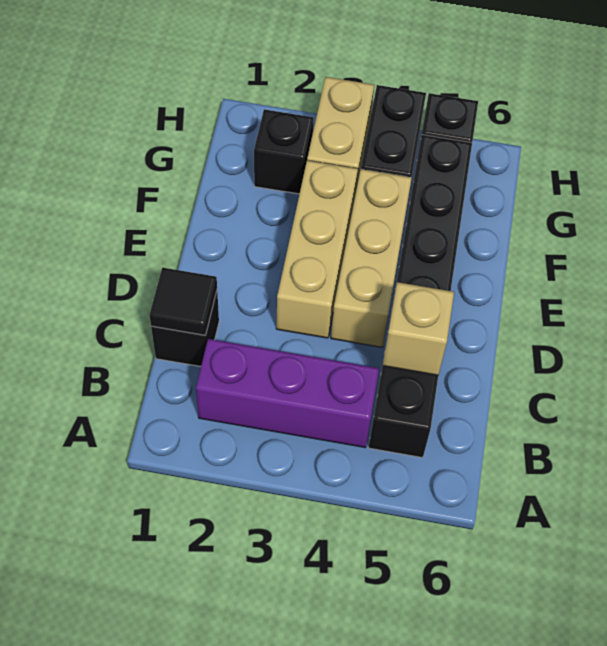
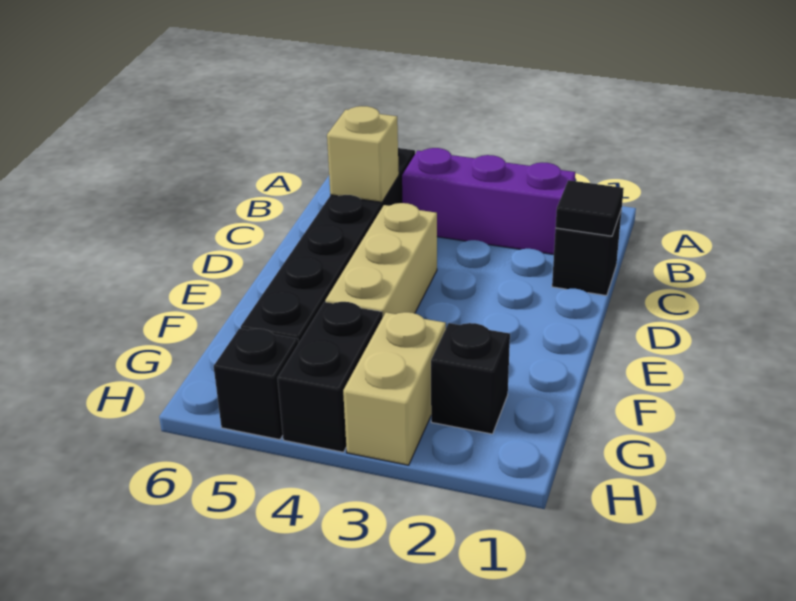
tan 1x3 brick [276,160,358,338] -> none

